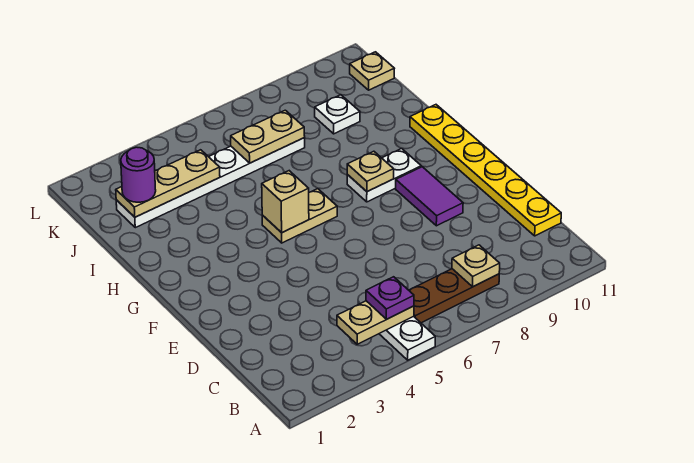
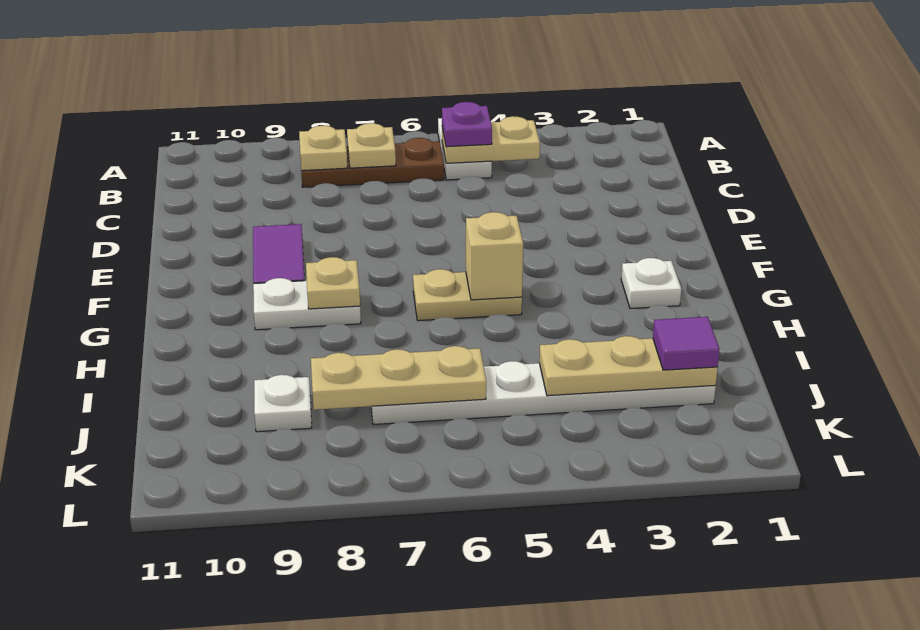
yellow 1x6 plate [410,105,561,236] -> none
none -> white 1x1 plate [621,258,681,309]
purple 1x1 round brick [121,147,156,202] -> purple 1x1 tile [653,317,719,370]
tan 1x2 plate [231,110,305,163] -> tan 1x3 plate [311,346,486,410]
tan 1x1 plate [350,52,394,90] -> tan 1x1 plate moved to [347,123,396,168]

